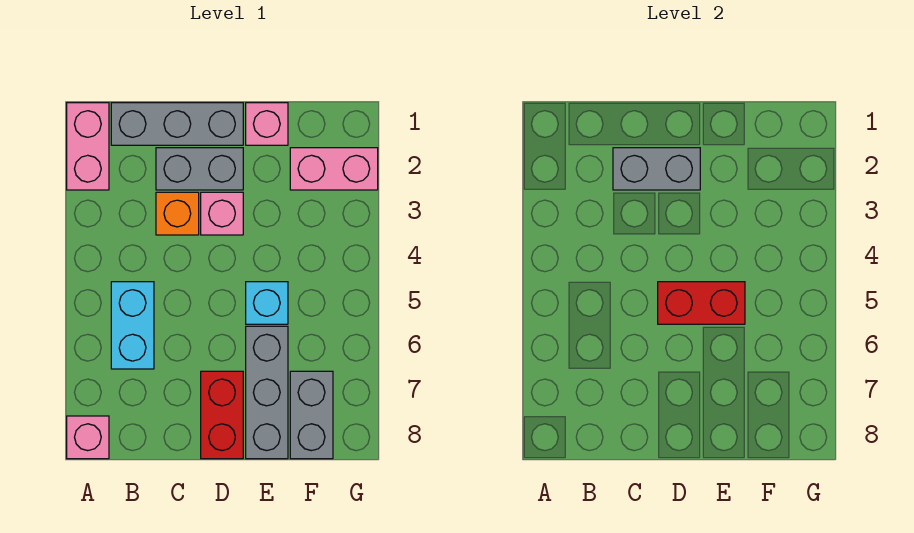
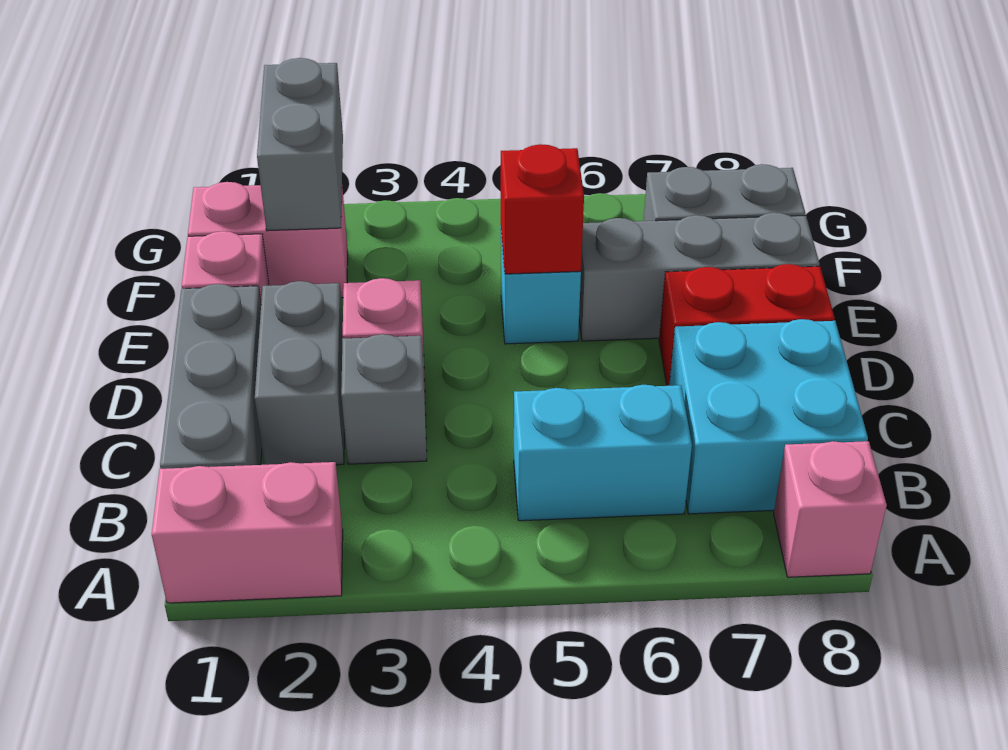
none -> cyan 2x2 brick [669,319,868,514]
grey 1x2 brick [613,148,700,190] -> grey 1x2 brick moved to [257,58,343,231]
orange 1x1 brick [156,192,199,235] -> grey 1x1 brick [341,334,427,464]
red 1x2 brick [658,282,745,324] -> red 1x1 brick [501,144,584,274]
pink 1x2 brick [290,148,378,190] -> pink 1x2 brick turned to [188,182,348,298]

